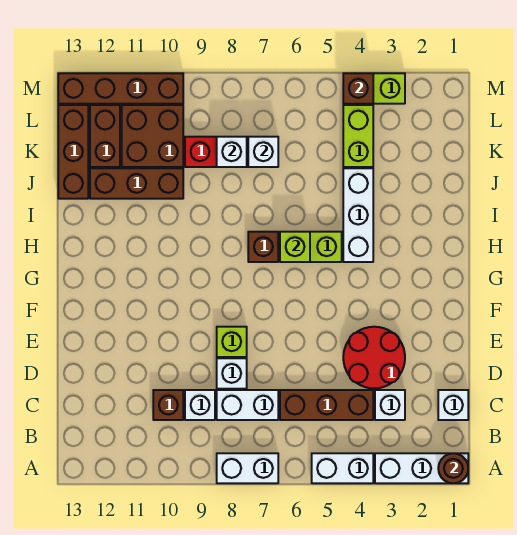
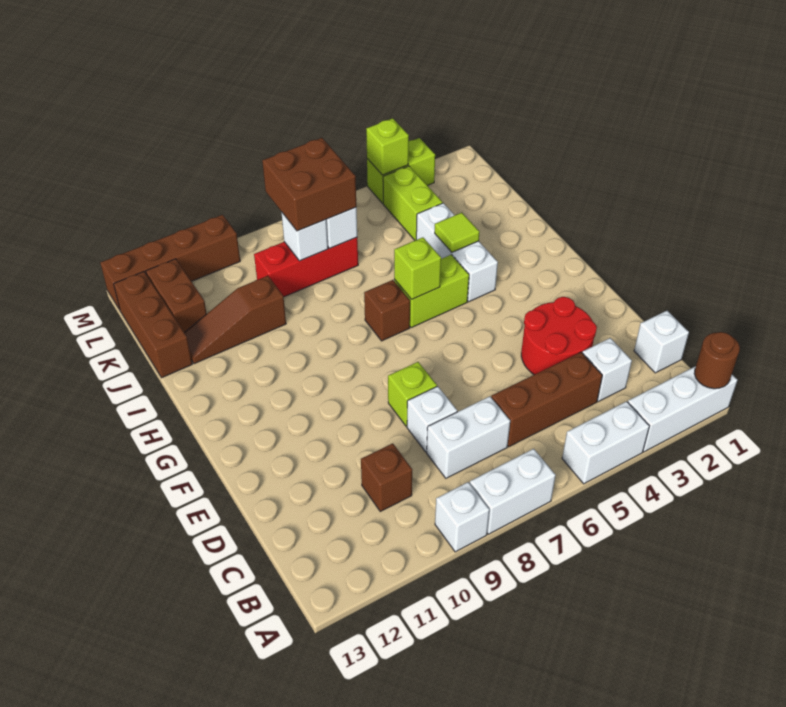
white 1x1 brick [185,390,215,420] -> white 1x1 brick moved to [435,482,489,552]
none -> lime 1x1 tile [435,213,479,252]
brown 1x3 brick [90,168,183,199] -> brown 1x3 slope [185,276,286,364]
brown 2x2 brick [122,105,183,167] -> brown 2x2 brick moved to [262,138,356,231]
brown 1x1 brick [343,73,373,104] -> lime 1x1 brick [366,118,409,175]

